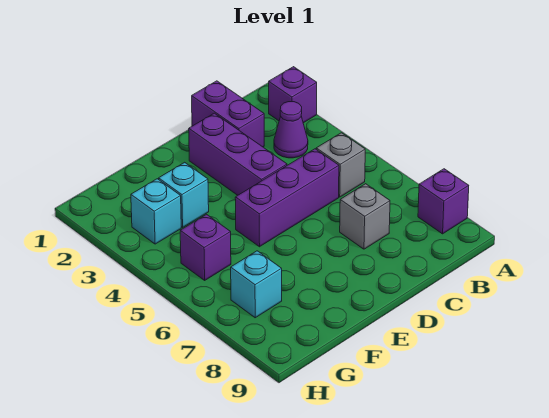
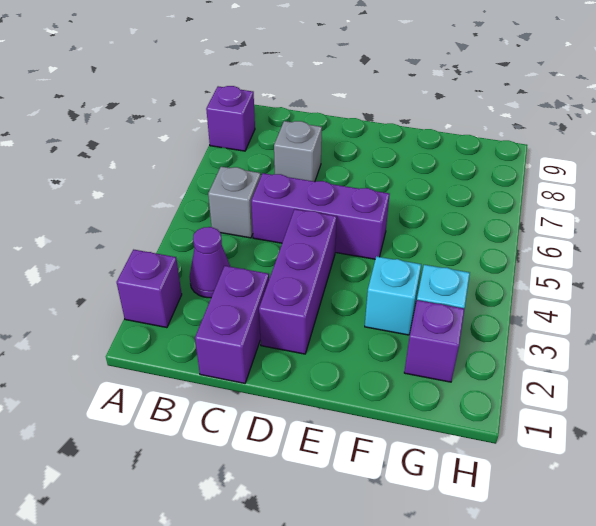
purple 1x1 brick [180,214,231,280] -> purple 1x1 brick moved to [404,300,465,382]
cyan 1x1 brick [231,251,282,318] -> none

